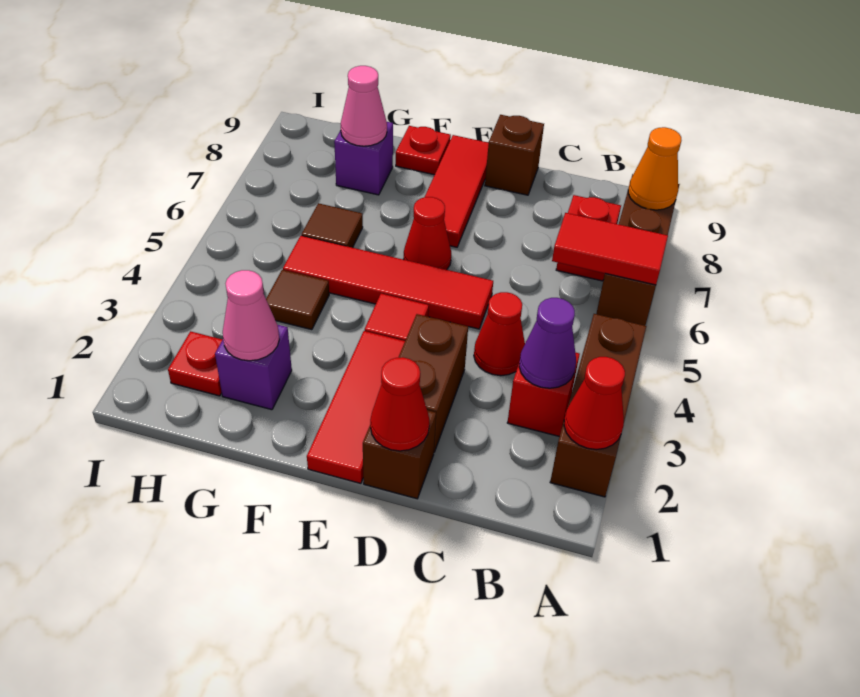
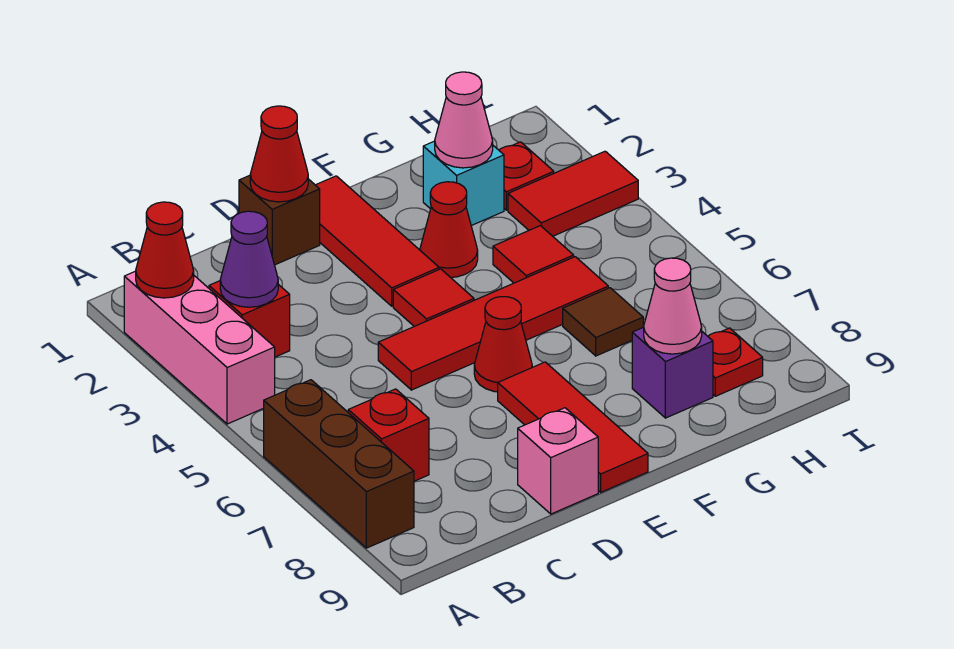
brown 1x3 brick [550,314,646,497] -> pink 1x3 brick [124,271,275,424]
red 1x2 tile [552,213,668,285] -> red 1x2 tile moved to [508,151,638,236]
orange 1x1 cone [628,127,681,210] -> none
red 1x1 cone [474,292,525,376] -> red 1x1 cone moved to [420,182,478,277]
brown 1x2 brick [398,314,468,452] -> none
brown 1x1 brick [485,115,544,195] -> pink 1x1 brick [518,408,598,514]
red 1x1 plate [396,126,451,175] -> red 1x1 plate moved to [708,328,763,396]
purple 1x1 brick [215,325,292,410] -> cyan 1x1 brick [423,141,504,226]
brown 1x1 tile [266,270,329,330] -> red 1x1 tile [493,226,574,283]

